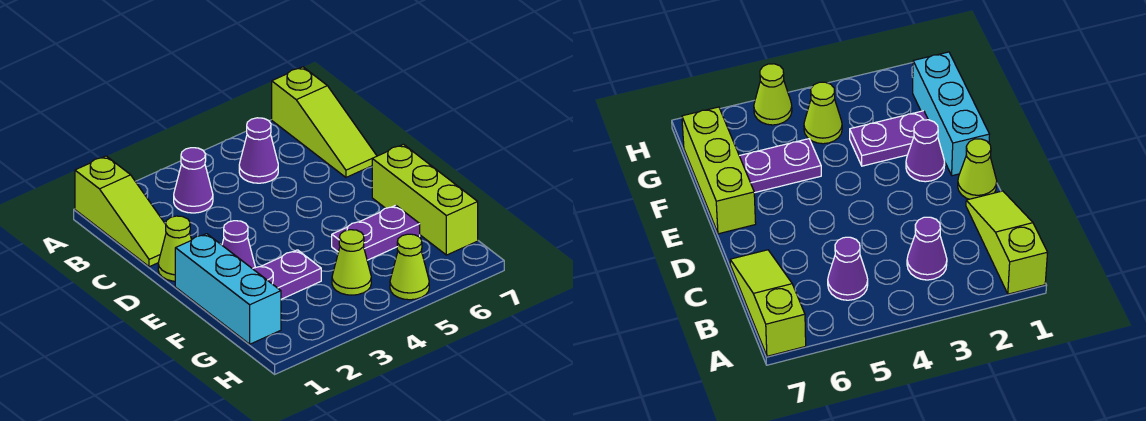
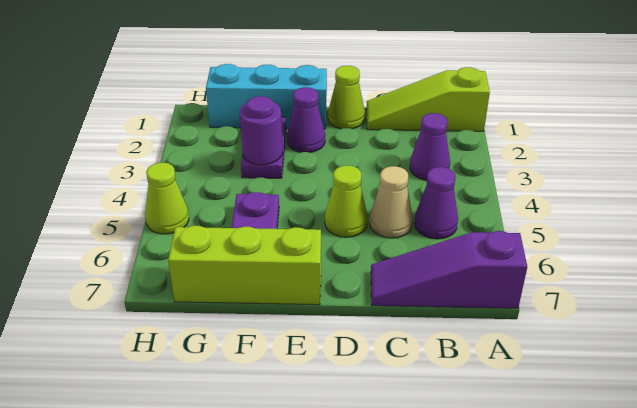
lime 1x3 slope [272,67,377,177] -> purple 1x3 slope [371,231,527,308]
none -> tan 1x1 cone [370,166,413,238]
none -> purple 1x1 round brick [240,96,283,165]
lime 1x1 cone [332,230,371,295] -> lime 1x1 cone moved to [325,165,368,237]

